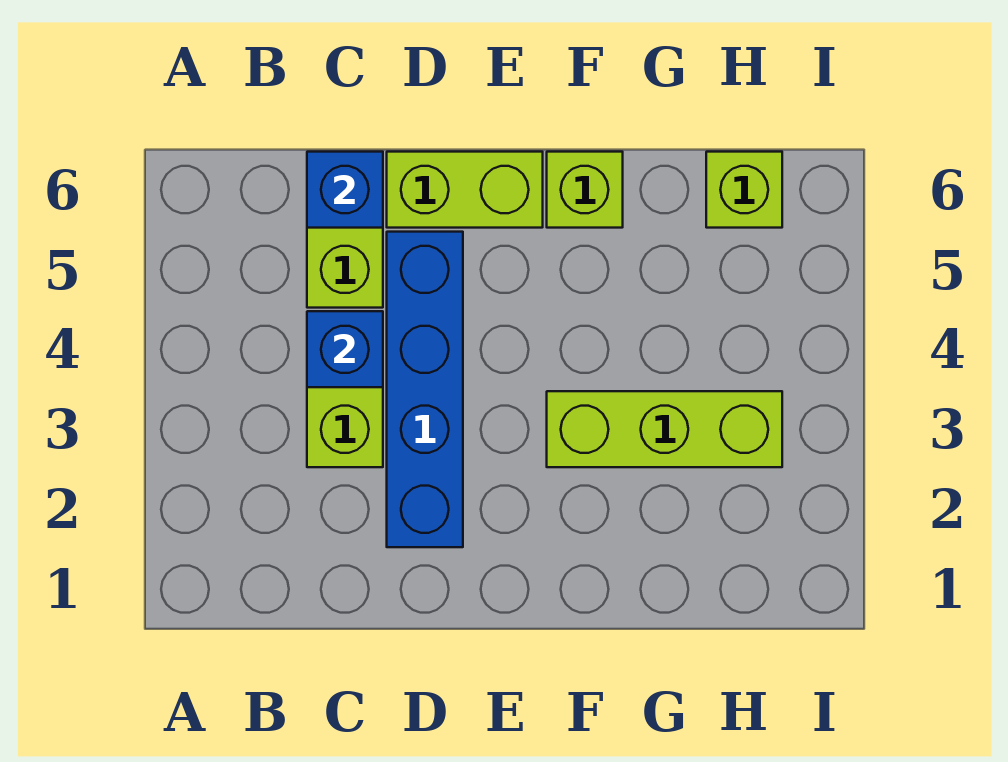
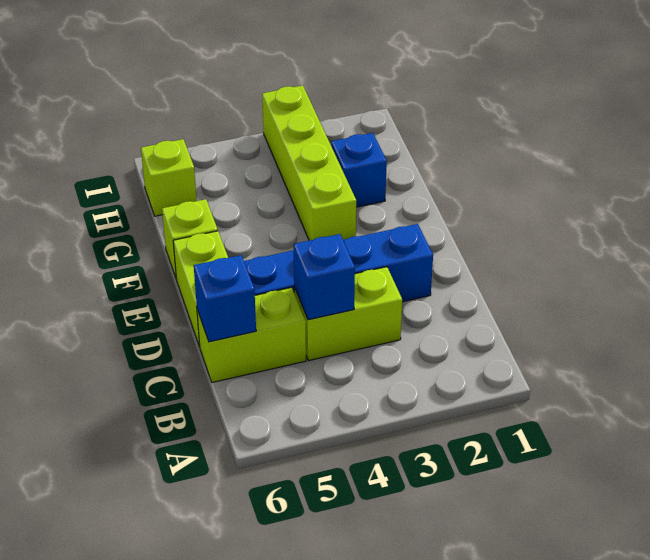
lime 1x3 brick [547,391,782,467] -> lime 1x4 brick [262,86,356,241]
none -> blue 1x1 brick [331,133,387,207]

